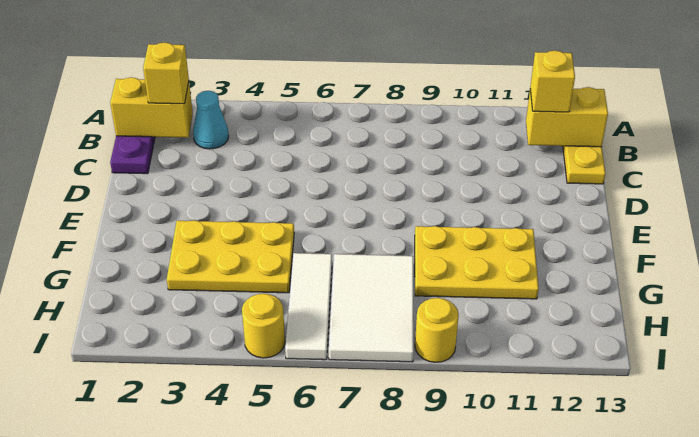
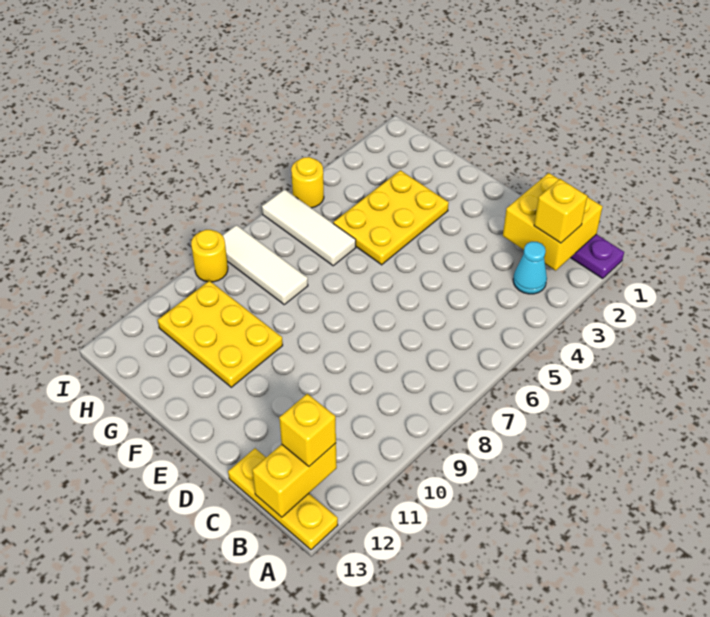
yellow 1x2 brick [110,77,193,138] -> yellow 2x2 brick [503,173,603,271]
yellow 2x3 plate [415,226,539,299] -> yellow 2x3 plate turned to [158,281,283,387]
white 2x3 tile [329,254,414,362] -> white 1x3 tile [222,225,308,305]

